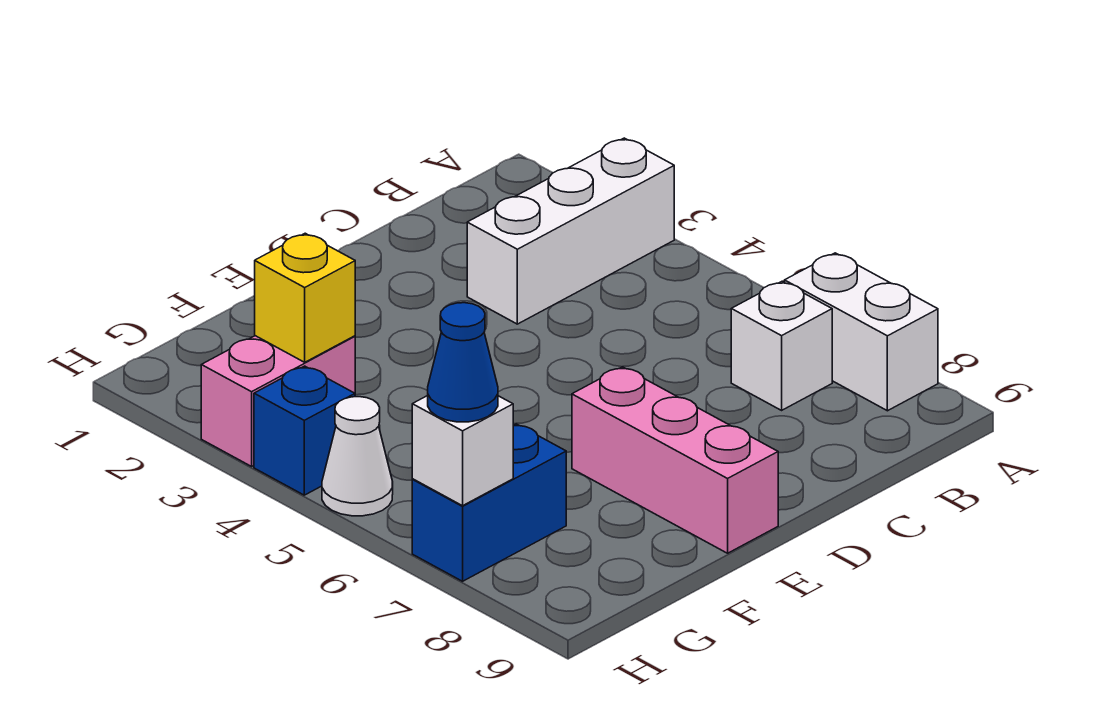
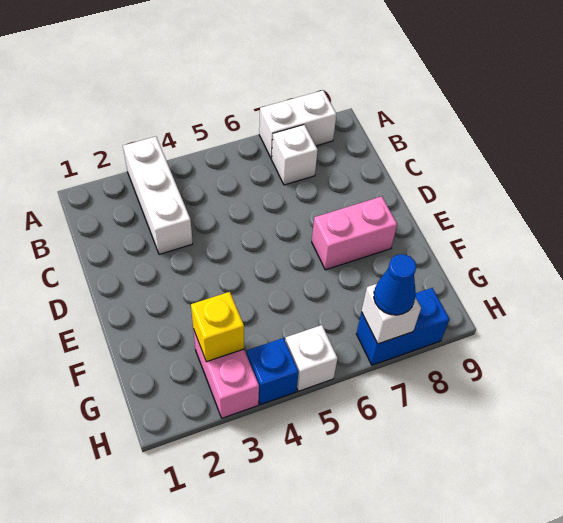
pink 1x3 brick [572,367,778,553] -> pink 1x2 brick [312,196,397,270]
blue 1x2 brick [412,424,566,581] -> blue 1x2 brick turned to [356,288,449,365]
white 1x1 cone [322,397,393,516] -> white 1x1 brick [285,325,338,391]

